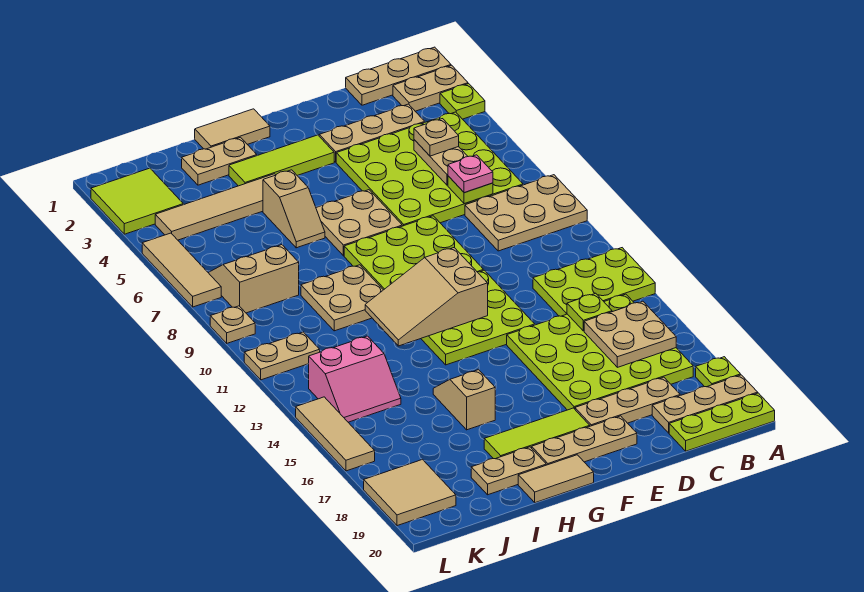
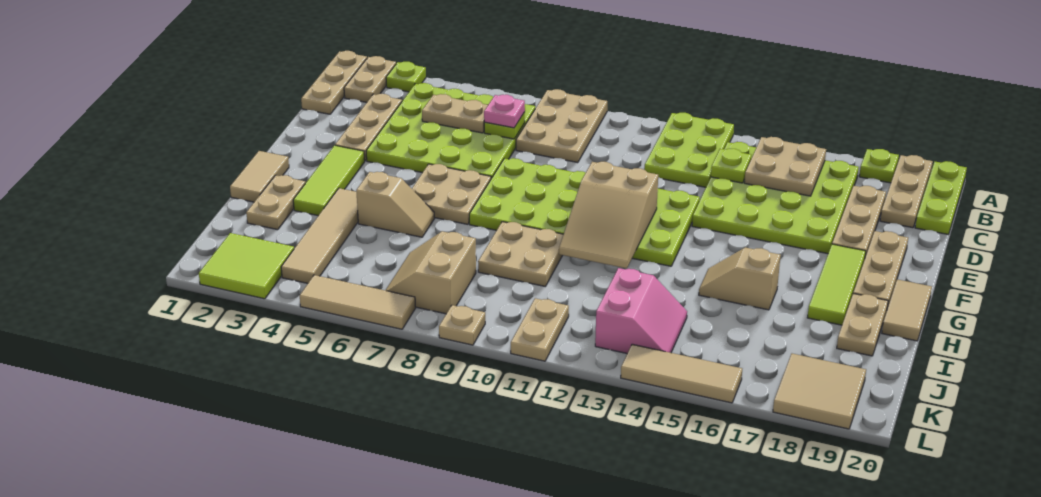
tan 1x1 plate [414,119,459,156] -> none

